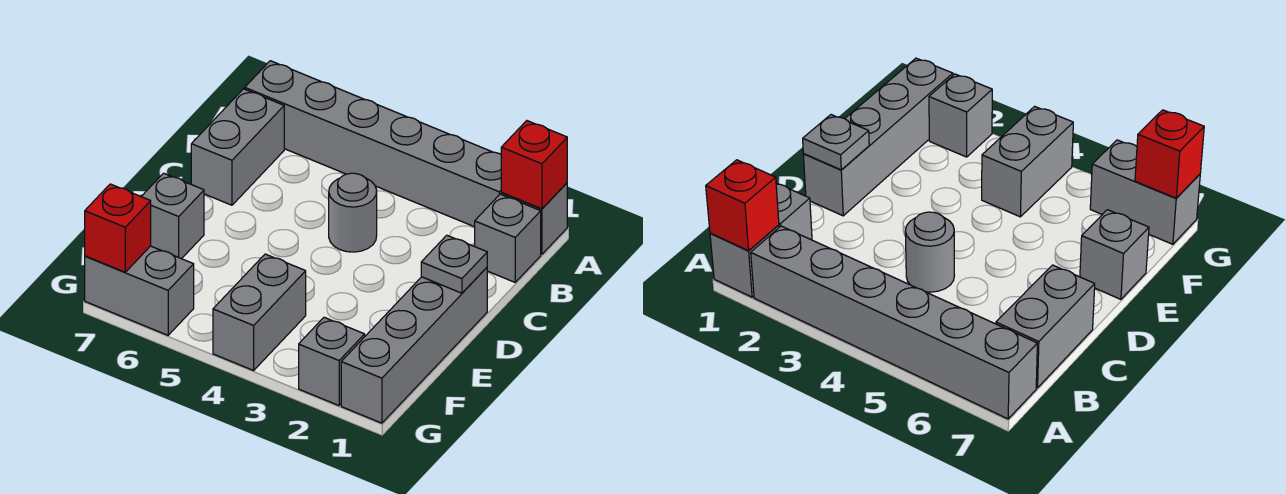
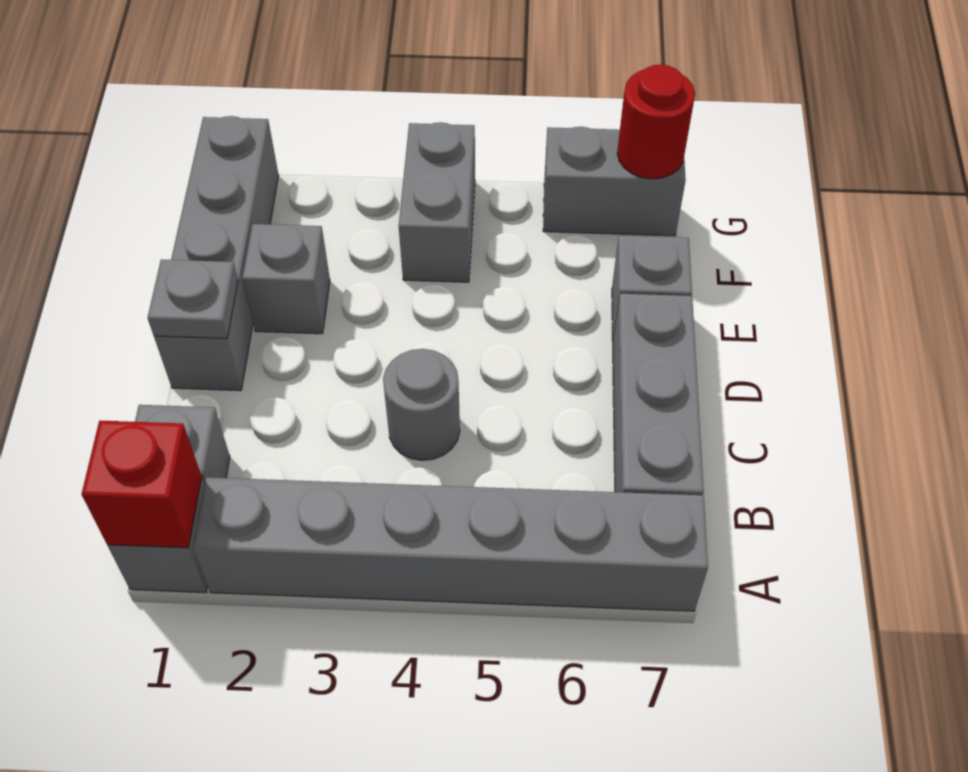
grey 1x2 brick [191,89,284,205] -> grey 1x3 brick [613,294,704,495]
grey 1x1 brick [299,317,365,406] -> grey 1x1 brick moved to [242,224,330,334]
red 1x1 brick [85,184,151,272] -> red 1x1 round brick [617,65,695,179]

